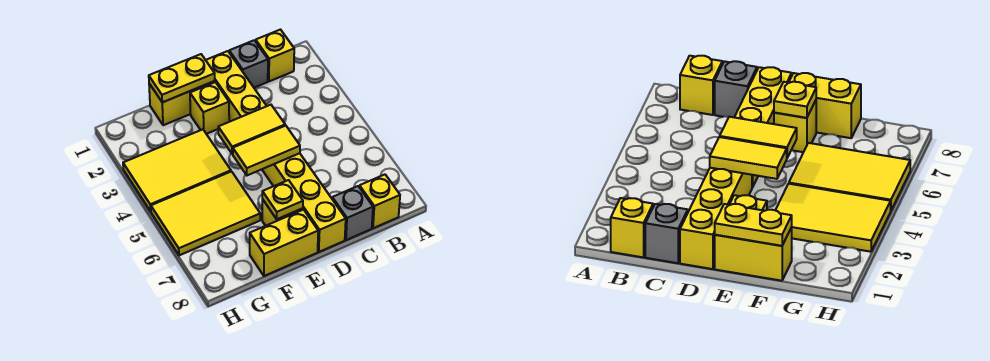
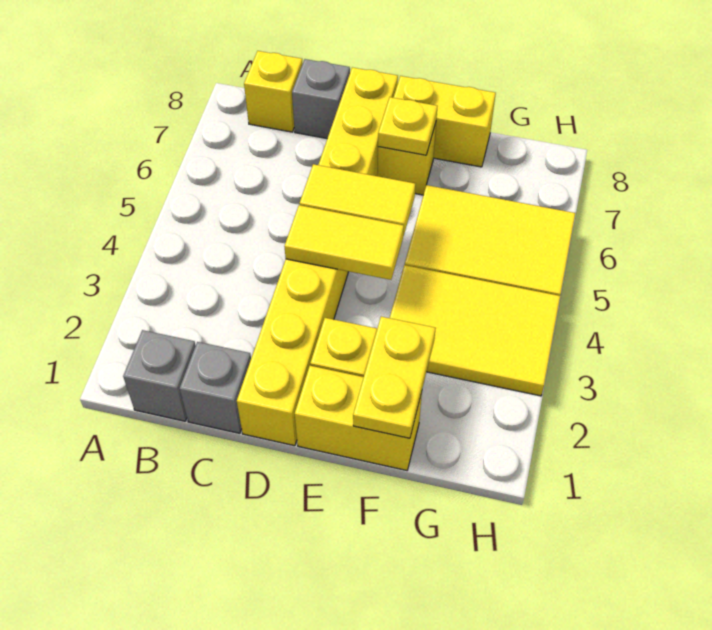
yellow 1x1 brick [256,30,294,81] -> grey 1x1 brick [123,330,196,421]
yellow 1x2 plate [149,54,215,102] -> yellow 1x2 plate turned to [353,317,436,438]

